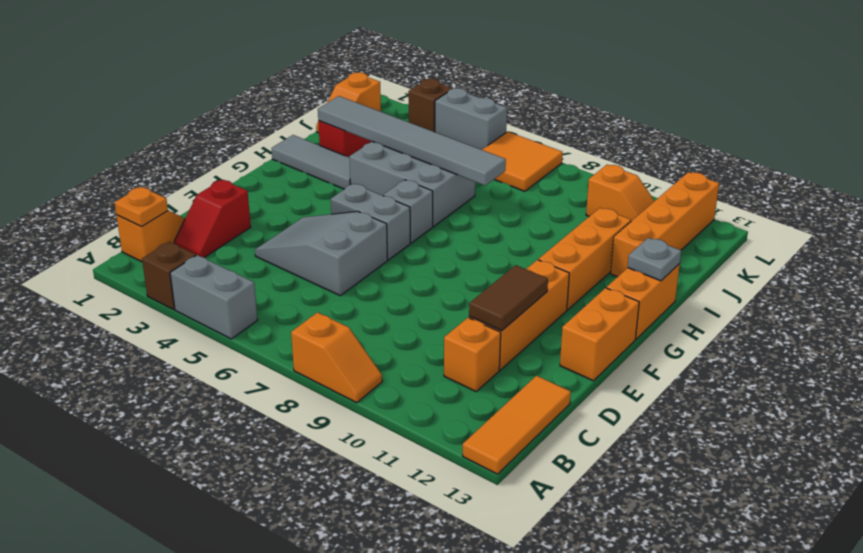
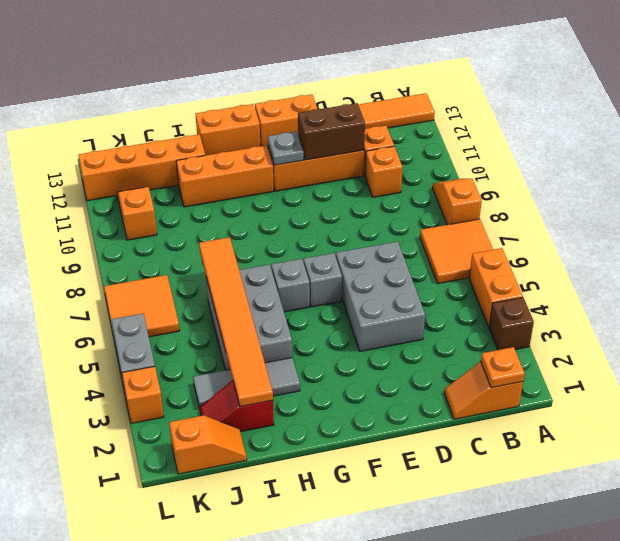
grey 1x2 brick [170,255,258,339] -> orange 1x2 brick [469,248,523,327]
none -> orange 2x2 tile [420,219,493,284]
red 1x2 slope [174,180,251,258] -> none
none -> orange 1x1 brick [365,146,403,197]
grey 2x3 slope [255,211,388,296] -> grey 2x3 brick [336,241,425,351]
brown 1x2 tile [469,265,548,331] -> brown 1x2 brick [298,103,365,160]
grey 1x2 brick [331,184,411,260] -> grey 1x1 brick [304,253,342,307]
grey 1x3 tile [271,135,351,189] -> grey 1x3 tile turned to [193,358,300,408]
grey 1x1 plate [628,238,681,281] -> grey 1x1 plate moved to [268,131,304,165]
grey 1x6 tile [318,96,506,185] -> orange 1x6 tile [199,237,273,407]
brown 1x1 brick [408,79,453,132] -> orange 1x1 brick [122,366,164,424]

